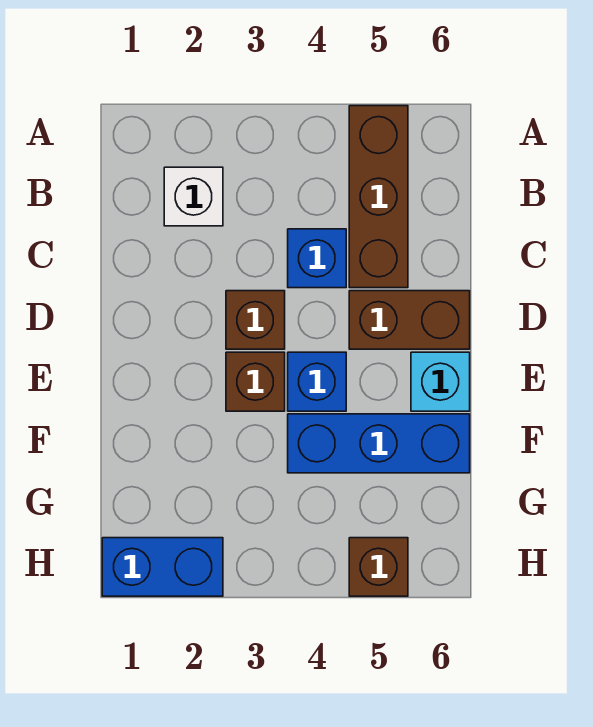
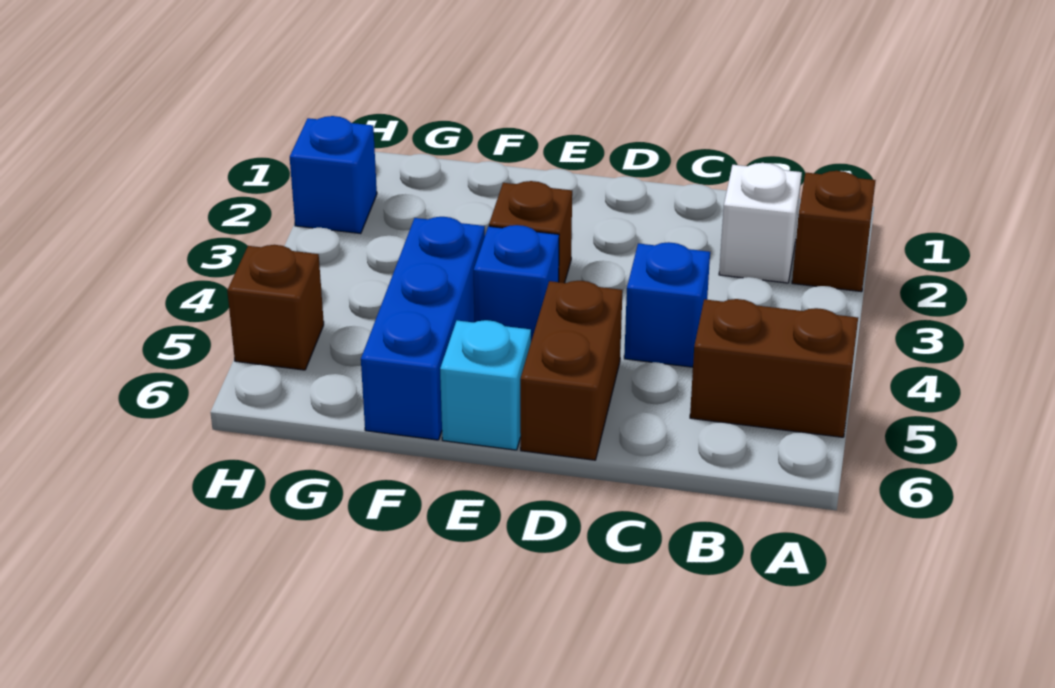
brown 1x3 brick [349,106,408,288] -> brown 1x2 brick [690,299,858,437]
brown 1x1 brick [226,291,285,349] -> brown 1x1 brick moved to [792,171,876,292]
blue 1x2 brick [102,538,223,596] -> blue 1x1 brick [290,116,377,234]

